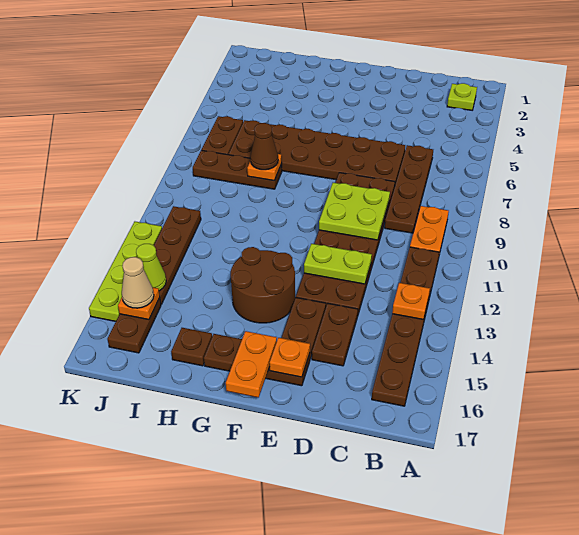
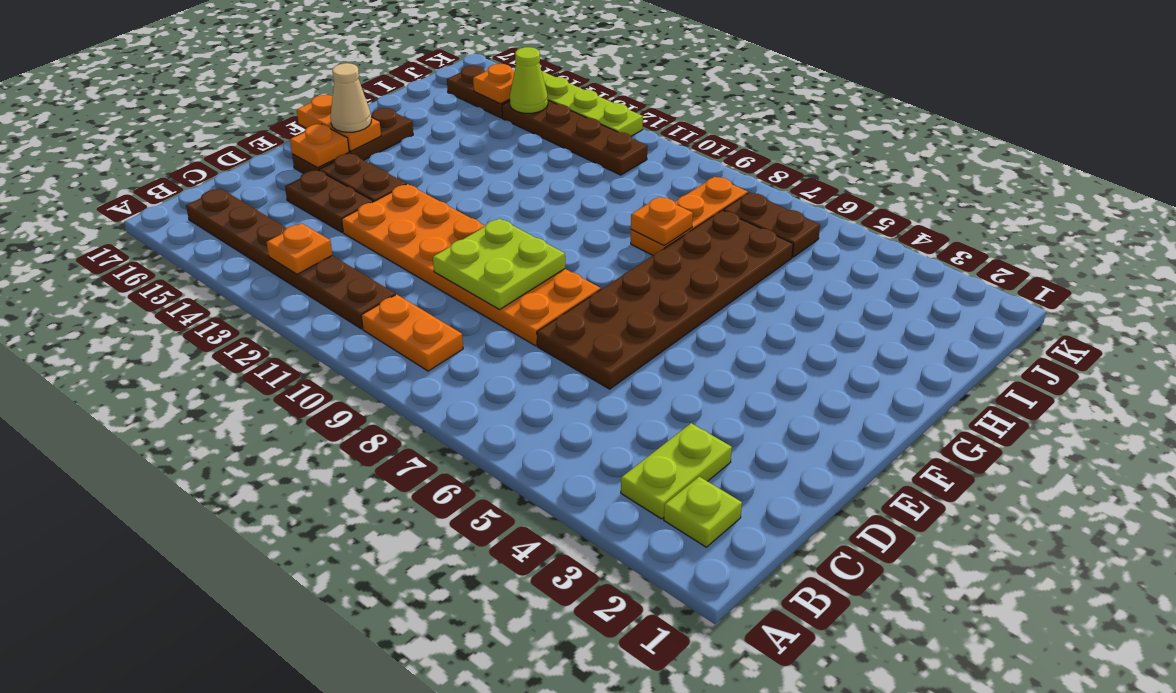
brown 1x4 plate [385,145,433,233] -> none
brown 2x6 plate [296,173,395,314] -> orange 2x6 plate [342,184,601,346]
lime 1x2 plate [304,244,372,284] -> lime 1x2 plate moved to [621,423,732,519]
brown 2x2 round brick [231,247,295,323] -> none
brown 1x3 plate [193,150,282,189] -> orange 1x3 plate [631,177,748,255]
brown 1x1 cone [250,123,278,170] -> none
brown 1x1 plate [171,328,212,366] -> none
tan 1x1 cone [122,257,154,308] -> tan 1x1 cone moved to [330,63,371,132]

